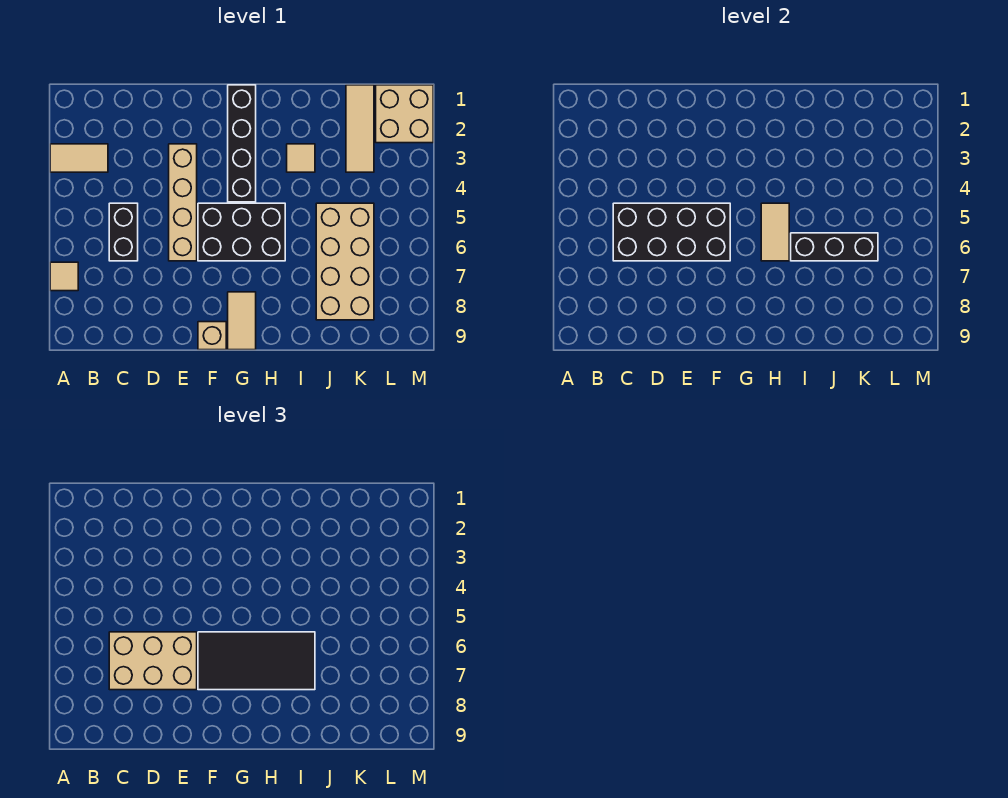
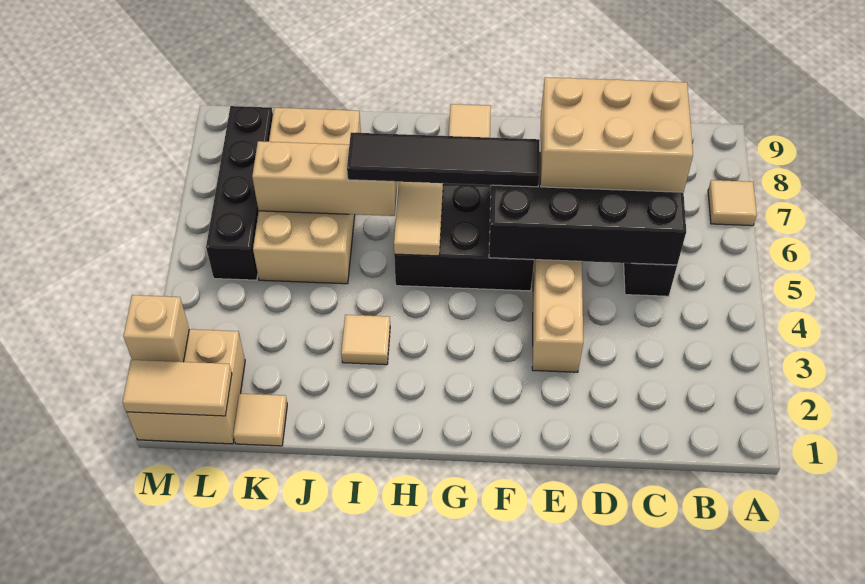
tan 1x2 tile [50,144,108,172] -> tan 1x2 tile moved to [122,360,232,416]
black 2x4 tile [198,632,315,690] -> black 1x4 tile [347,133,540,187]
tan 1x1 brick [198,322,226,350] -> tan 1x1 brick moved to [123,295,189,362]
black 1x4 brick [228,85,256,202] -> black 1x4 brick moved to [206,106,273,280]
black 1x3 brick [791,233,878,261] -> tan 1x3 brick [252,141,398,216]
tan 1x3 tile [346,85,374,172] -> tan 1x1 tile [233,394,287,446]

